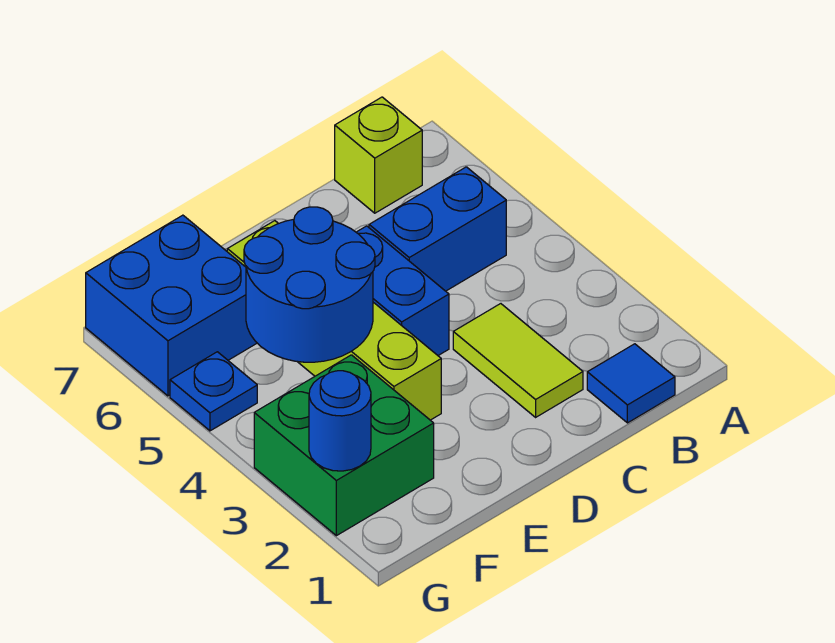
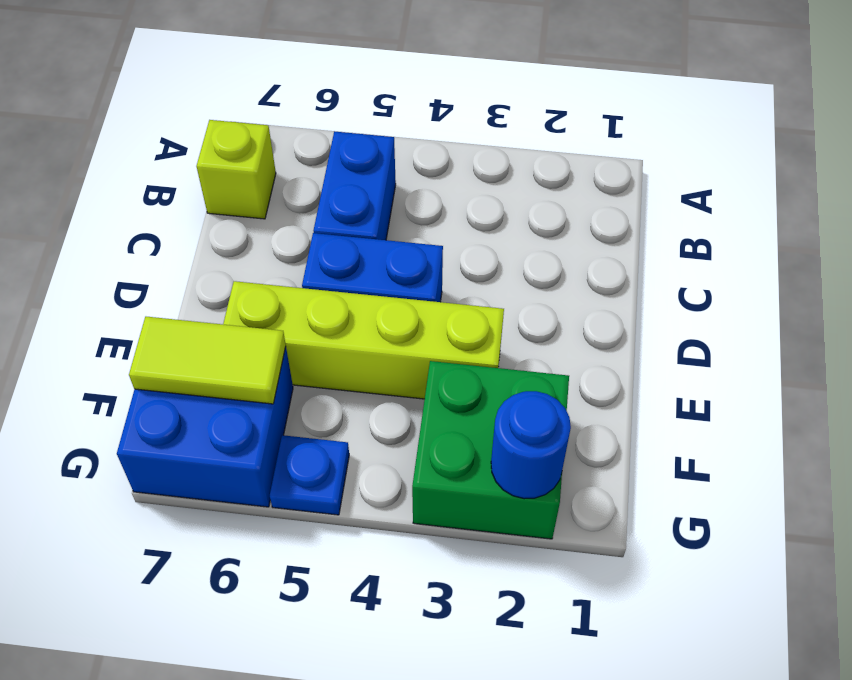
blue 1x1 tile [587,344,675,423] -> none
lime 1x2 tile [453,304,583,417] -> lime 1x2 tile moved to [129,317,286,404]
blue 2x2 round brick [244,207,375,362] -> none

